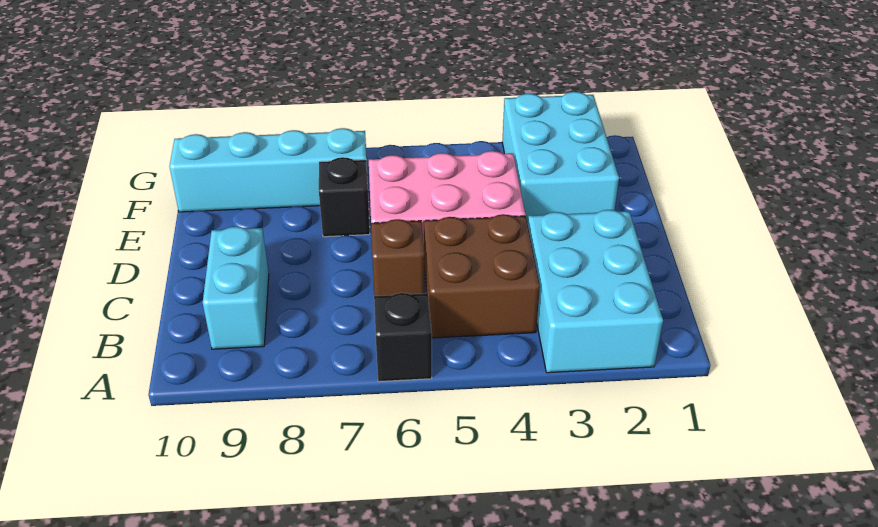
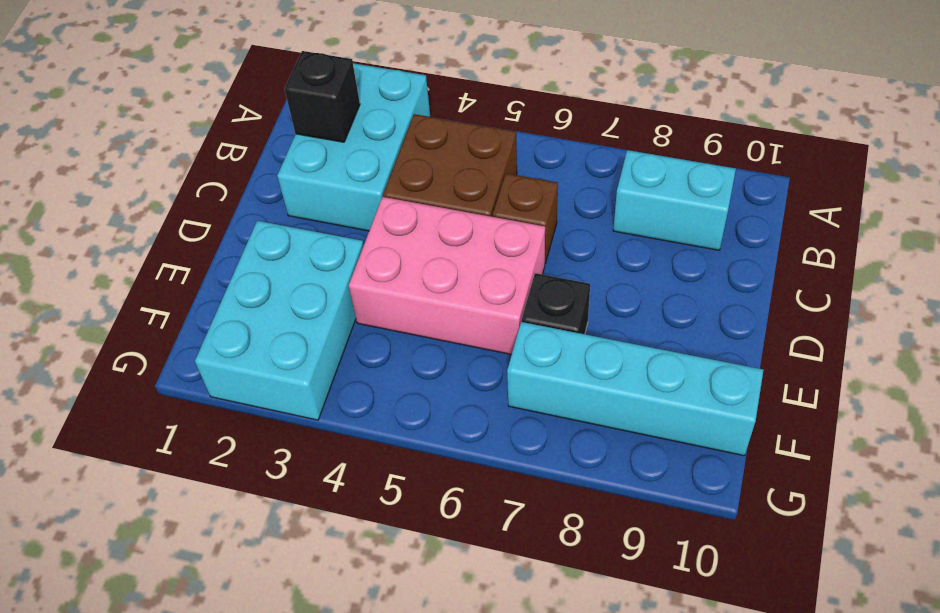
black 1x1 brick [374,293,432,382] -> black 1x1 brick moved to [285,51,360,142]
cyan 1x2 brick [203,227,269,349] -> cyan 1x2 brick turned to [613,150,736,250]

